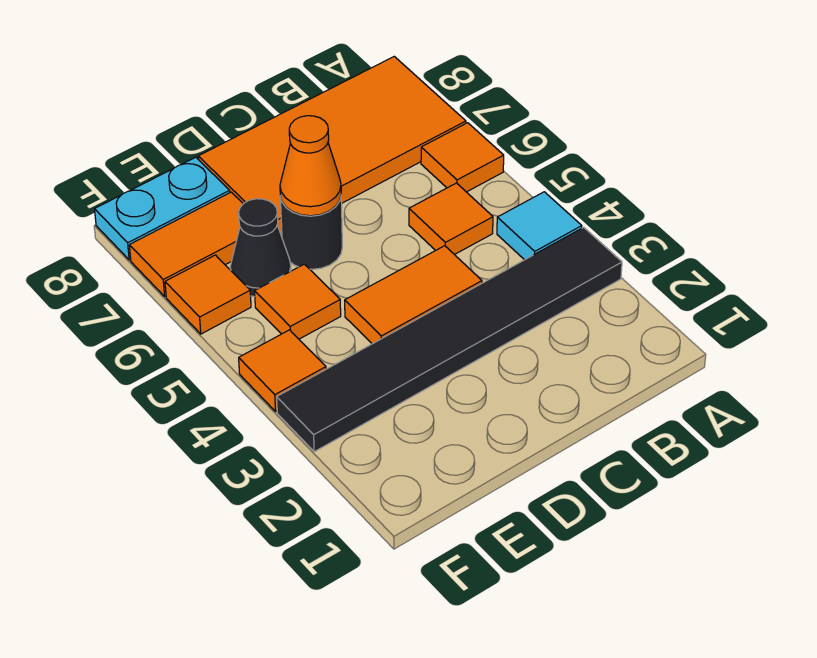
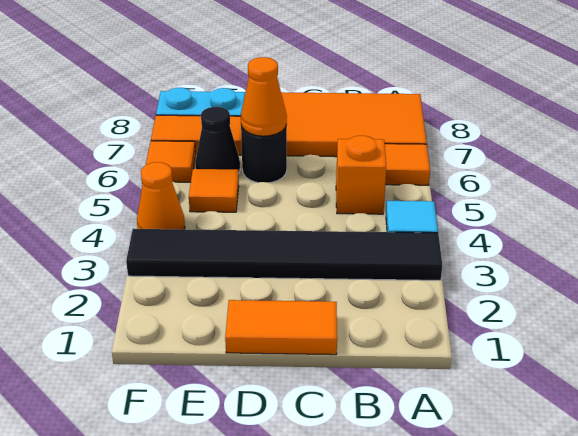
orange 1x1 tile [409,183,493,255] -> orange 1x1 brick [336,136,386,214]
orange 1x2 tile [345,246,482,344] -> orange 1x2 tile moved to [225,300,337,355]
orange 1x1 tile [239,330,326,411] -> orange 1x1 cone [137,162,185,229]

